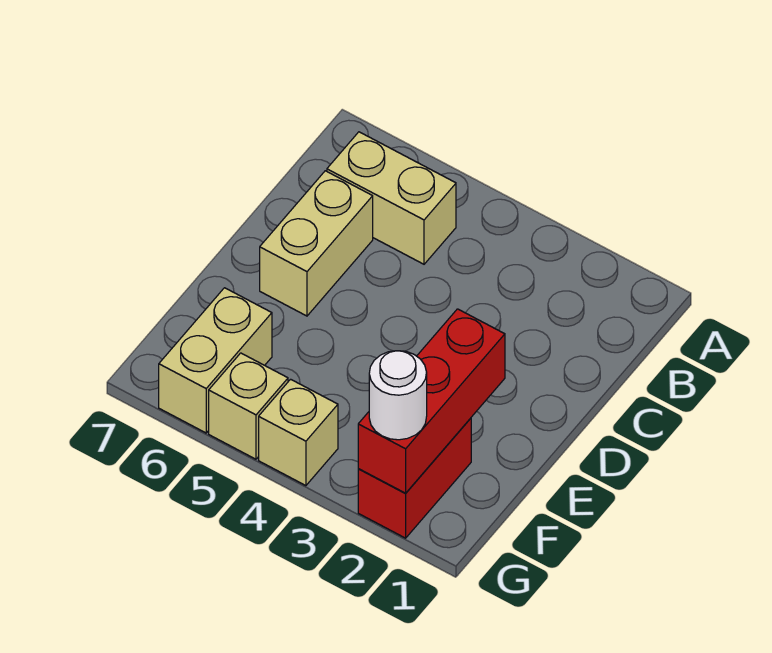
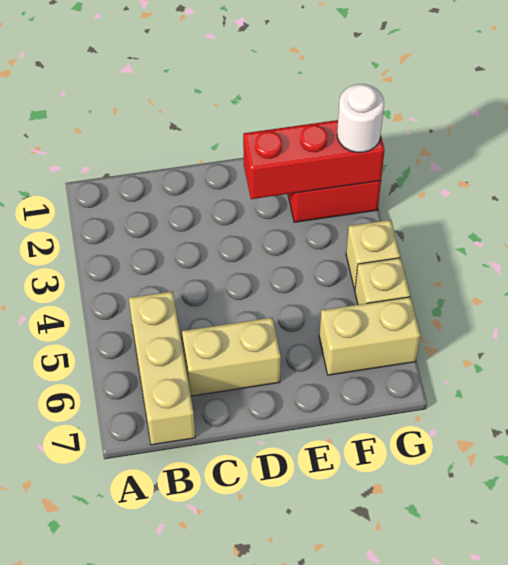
tan 1x2 brick [327,132,456,264] -> tan 1x3 brick [129,291,195,445]

